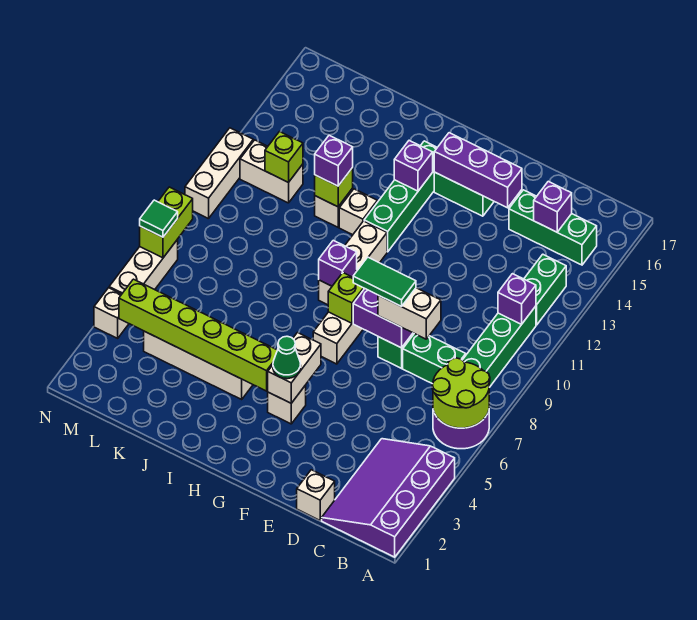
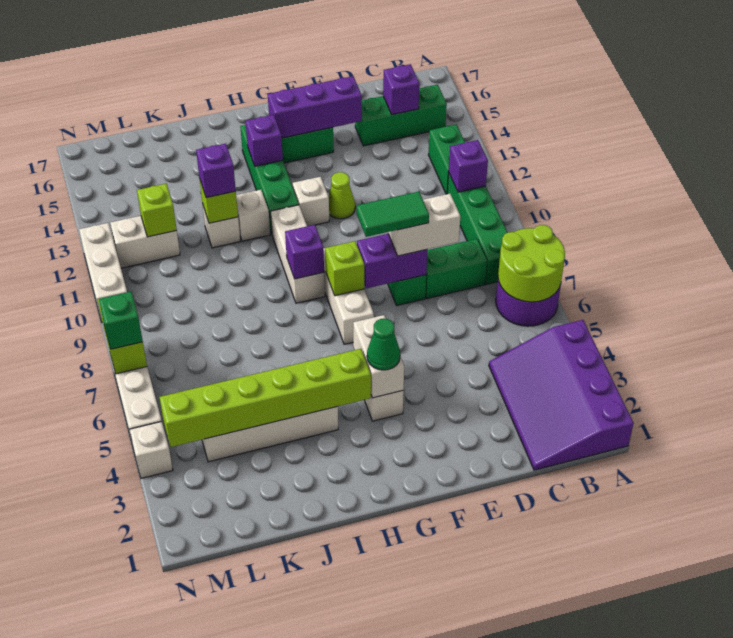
white 1x1 brick [297,470,335,520] -> white 1x1 brick moved to [293,177,329,226]
none -> lime 1x1 cone [329,172,355,219]
green 1x1 tile [140,200,178,237] -> green 1x1 brick [99,292,143,349]

